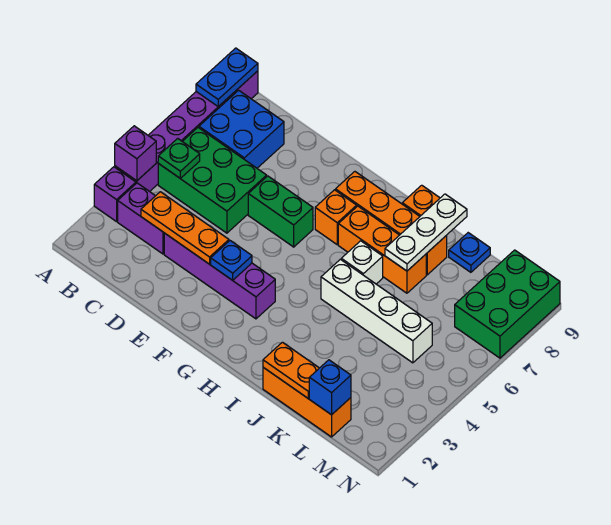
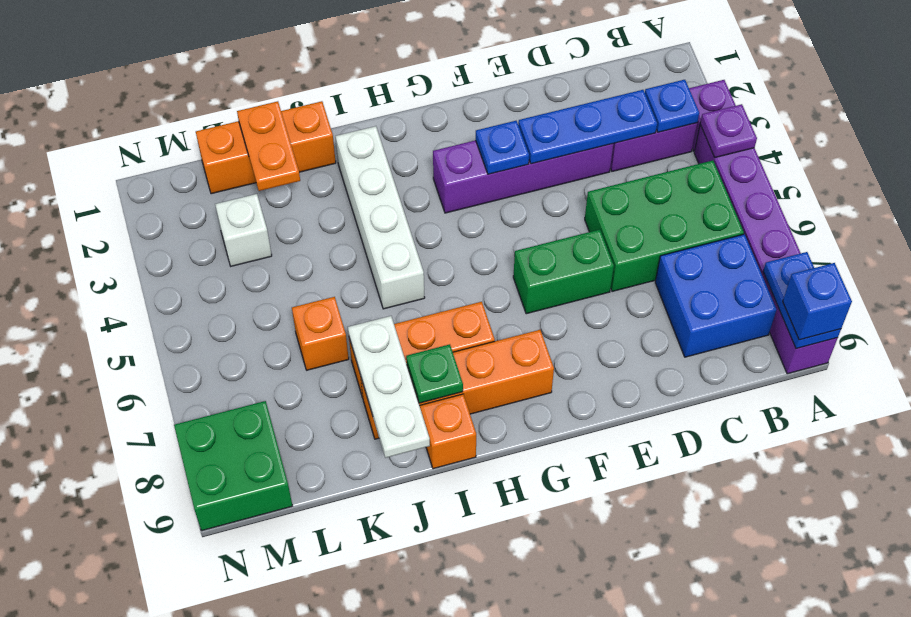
purple 1x1 brick [115,126,156,181] -> purple 1x1 plate [700,104,757,158]
green 1x1 plate [158,138,200,178] -> green 1x1 plate moved to [406,344,463,403]
orange 1x3 plate [141,192,229,264] -> blue 1x3 plate [518,90,657,164]
orange 1x1 brick [315,190,357,244] -> orange 1x1 brick moved to [292,297,349,370]
white 1x4 brick [321,259,432,363] -> white 1x4 brick turned to [335,126,425,309]
white 1x1 brick [341,241,383,284] -> white 1x1 brick moved to [215,194,272,266]
orange 1x2 plate [263,342,319,399] -> orange 1x2 plate turned to [237,101,300,191]
blue 1x1 plate [449,233,490,272] -> blue 1x1 plate moved to [645,80,699,132]
blue 1x1 brick [309,360,351,415] -> blue 1x1 brick moved to [783,263,852,340]
green 2x3 brick [455,250,560,358] -> green 2x2 brick [174,401,292,531]

